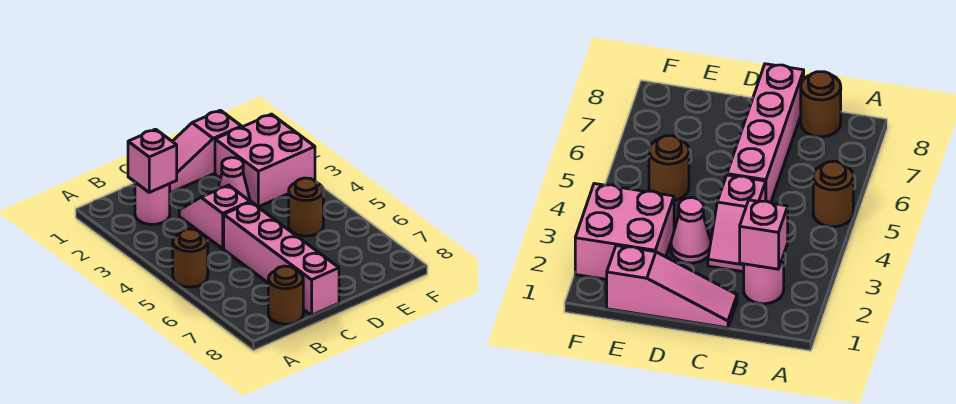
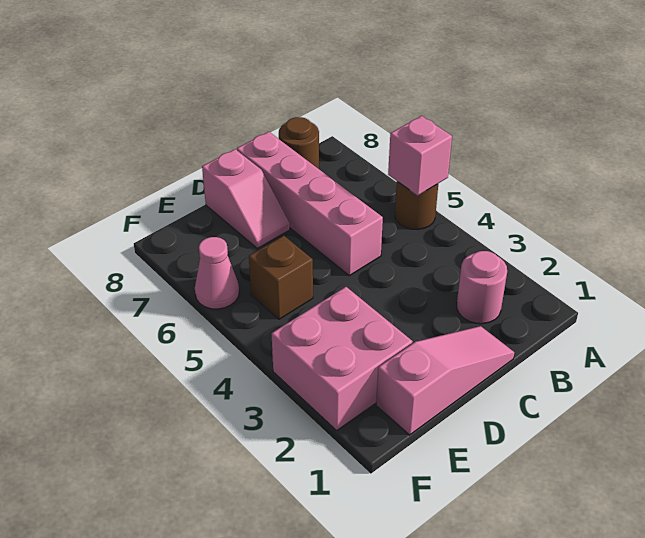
pink 1x1 brick [128,129,177,192] -> pink 1x1 brick moved to [388,116,452,196]
pink 1x2 slope [179,185,250,249] -> pink 1x2 slope moved to [202,149,290,248]
pink 1x1 cone [218,158,250,201] -> pink 1x1 cone moved to [195,237,239,309]
brown 1x1 round brick [289,178,323,236] -> brown 1x1 brick [249,236,313,319]

